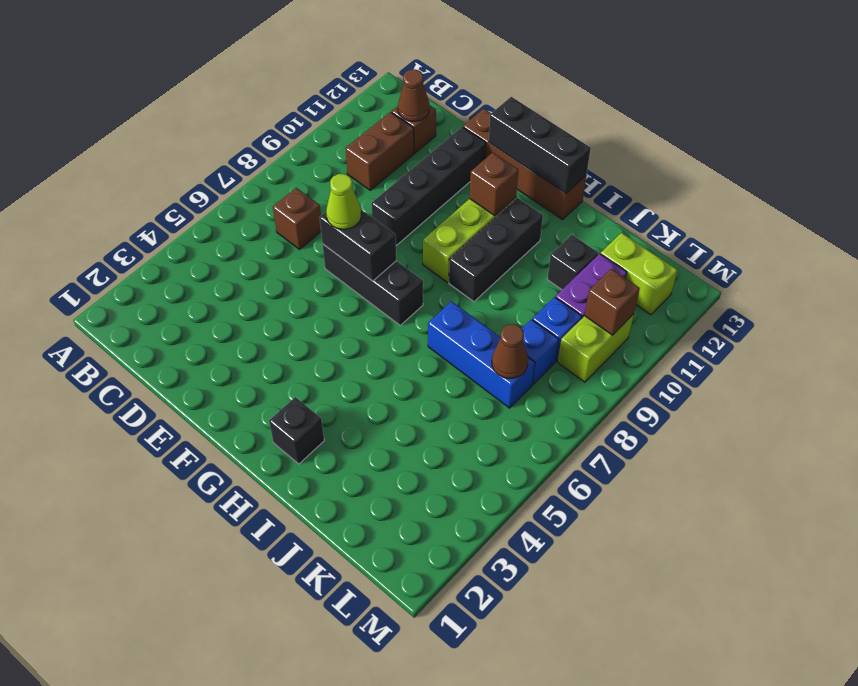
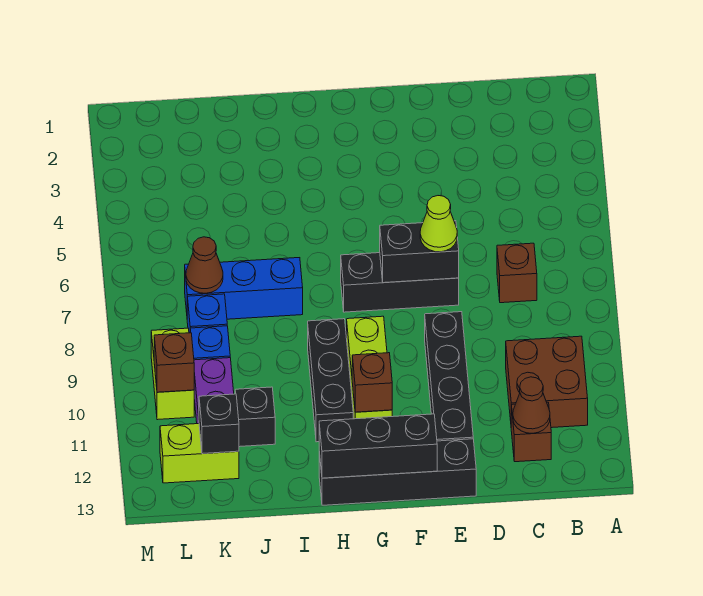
brown 1x2 brick [346,112,414,190] -> brown 2x2 brick [506,336,588,428]
brown 1x4 brick [463,109,586,220] -> black 1x4 brick [319,439,476,505]
black 1x1 brick [269,397,324,464] -> black 1x1 brick moved to [199,394,239,454]

